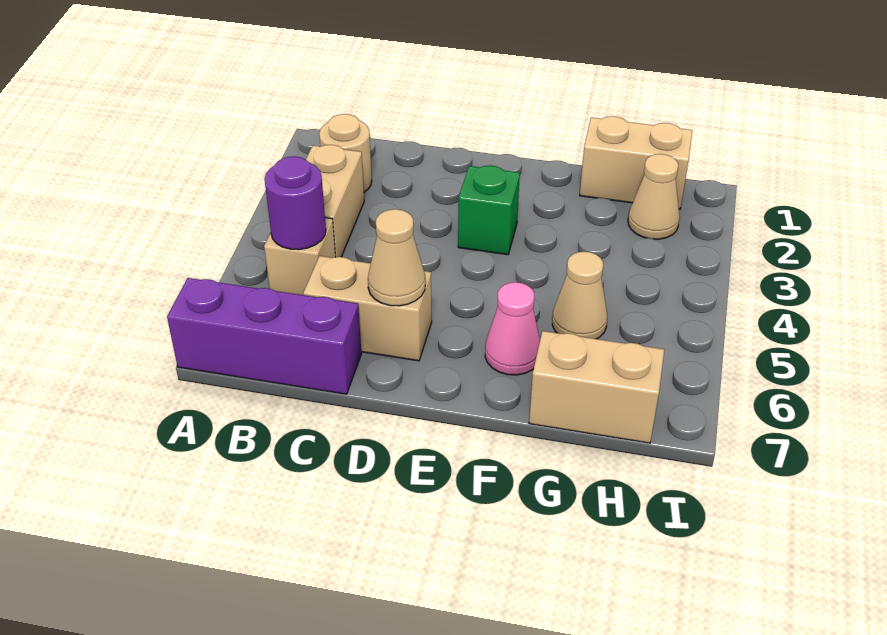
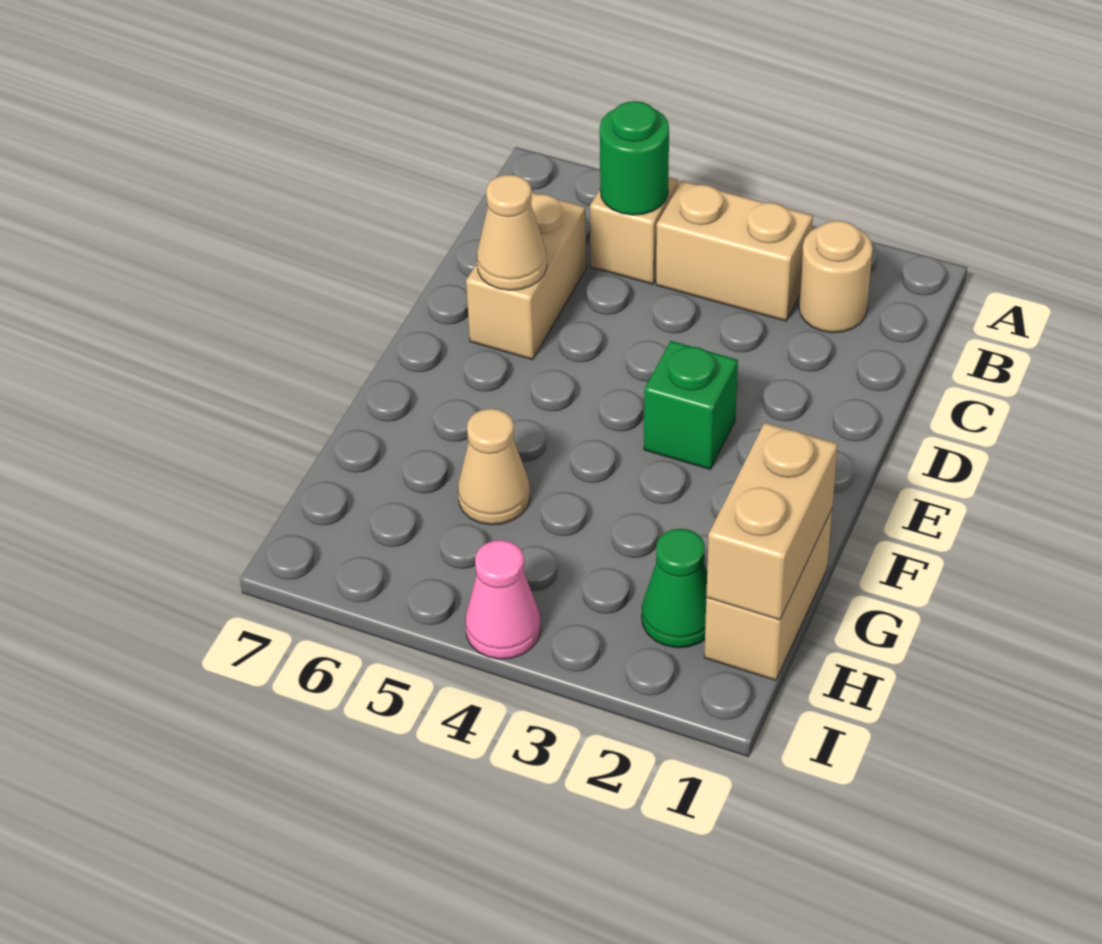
purple 1x3 brick [167,278,361,394] -> none
purple 1x1 round brick [265,156,326,250] -> green 1x1 round brick [600,101,669,215]
pink 1x1 cone [485,282,540,375] -> pink 1x1 cone moved to [465,540,541,659]
tan 1x2 brick [529,331,664,443] -> tan 1x2 brick moved to [706,423,838,620]
tan 1x1 cone [628,154,680,239] -> green 1x1 cone [642,529,707,648]

